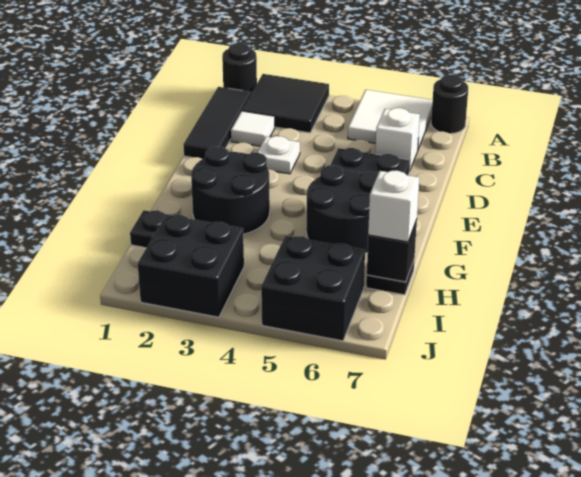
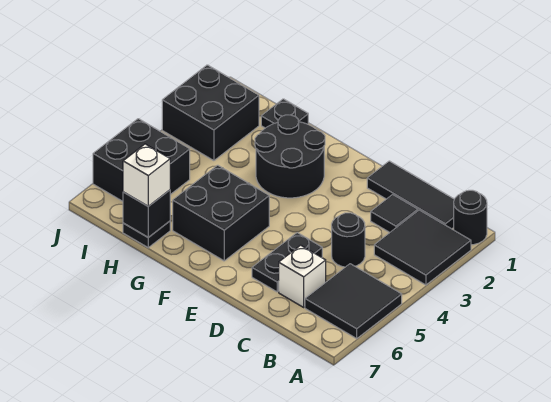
white 2x2 tile [348,90,433,149] -> black 2x2 tile [305,264,402,338]
black 1x1 round brick [431,75,468,134] -> black 1x1 round brick moved to [332,213,365,267]
white 1x1 tile [231,111,275,146] -> black 1x1 tile [371,195,418,232]
white 1x1 plate [257,136,300,174] -> none
black 2x2 round brick [306,165,378,253] -> black 2x2 brick [173,165,269,261]

